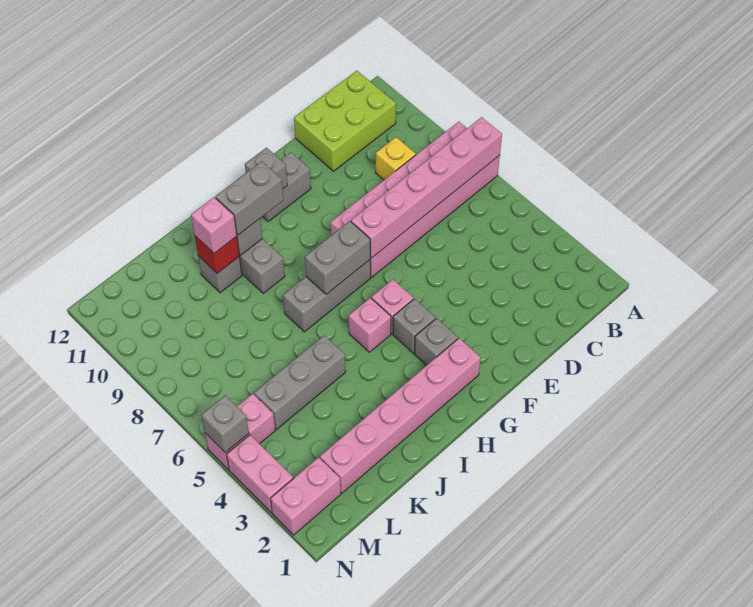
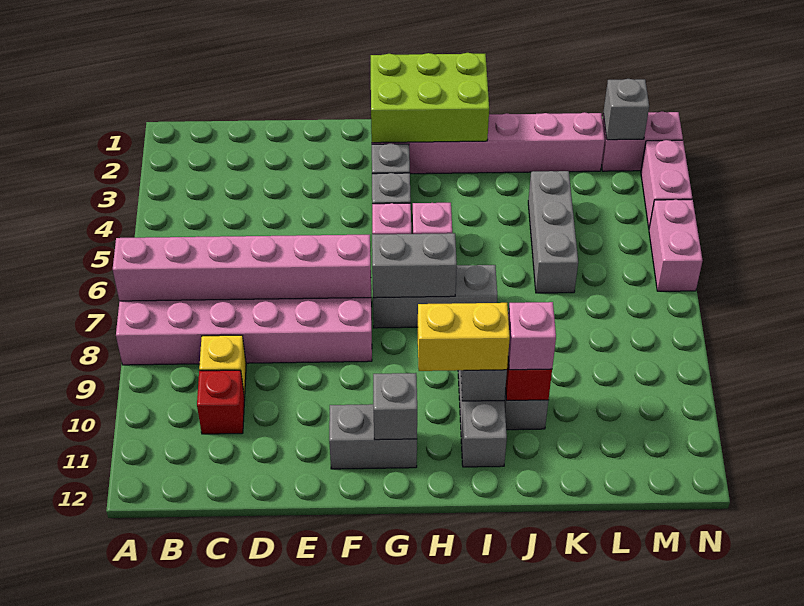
lime 2x3 brick [294,71,396,171] -> lime 2x3 brick moved to [371,53,489,143]
none -> red 1x1 brick [197,370,245,434]
grey 1x2 brick [215,161,284,235] -> yellow 1x2 brick [418,303,510,371]
grey 1x3 brick [254,335,346,429] -> grey 1x3 brick turned to [528,171,578,293]
pink 1x2 brick [205,394,275,469] -> pink 1x2 brick turned to [649,199,703,291]
grey 1x1 brick [201,395,249,453] -> grey 1x1 brick moved to [603,79,649,140]

